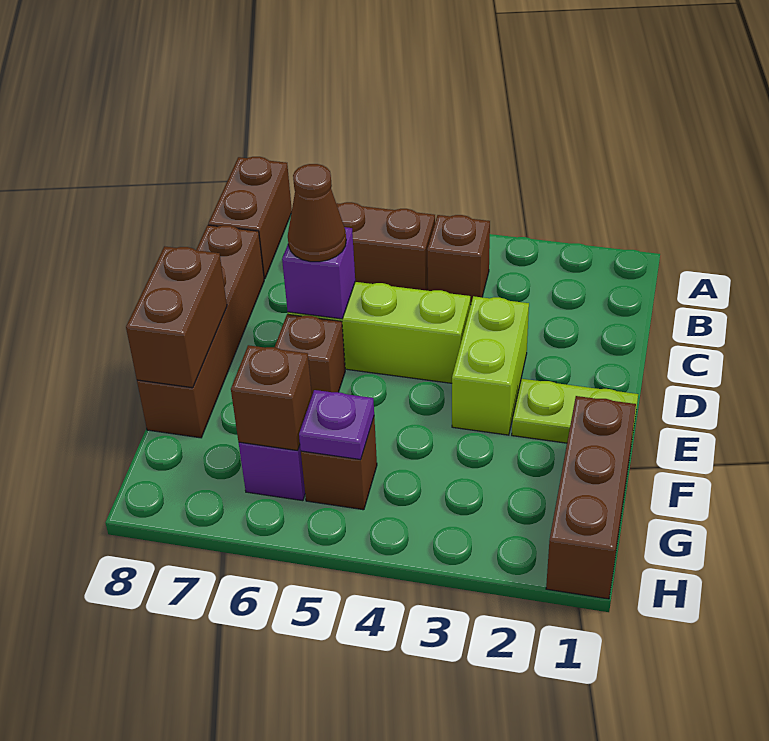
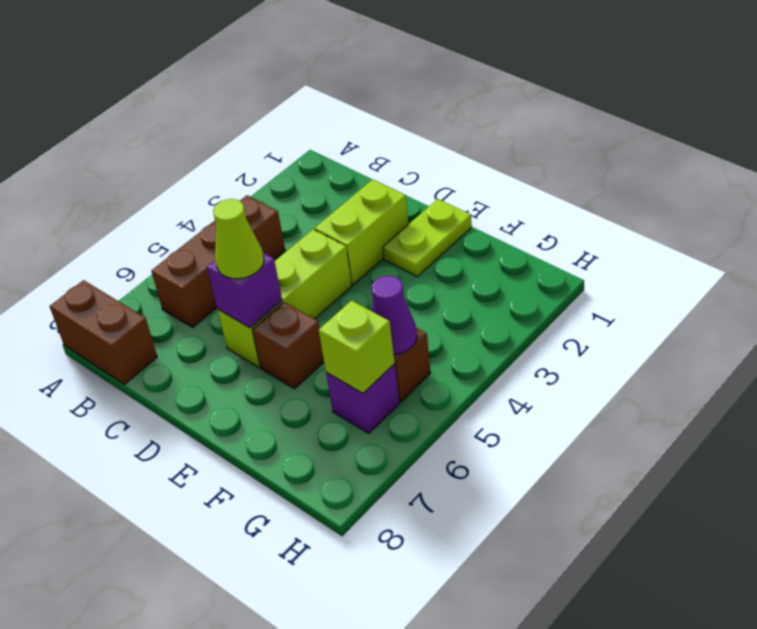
brown 1x4 brick [137,225,264,438] -> none
lime 1x2 brick [452,296,529,435] -> lime 1x2 brick turned to [315,180,408,284]
brown 1x1 cone [288,164,346,262] -> lime 1x1 cone [213,199,264,279]
brown 1x2 brick [126,246,227,388] -> none
brown 1x3 brick [546,396,636,599] -> none
purple 1x1 plate [299,390,374,460] -> purple 1x1 cone [371,276,417,354]
brown 1x1 brick [231,345,312,451] -> lime 1x1 brick [319,301,395,393]

